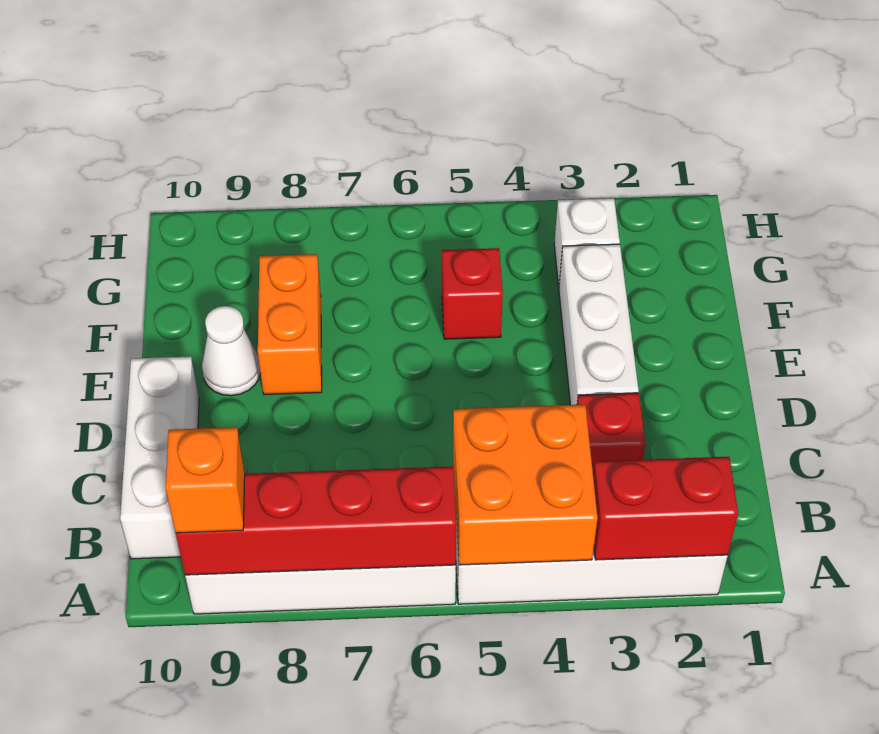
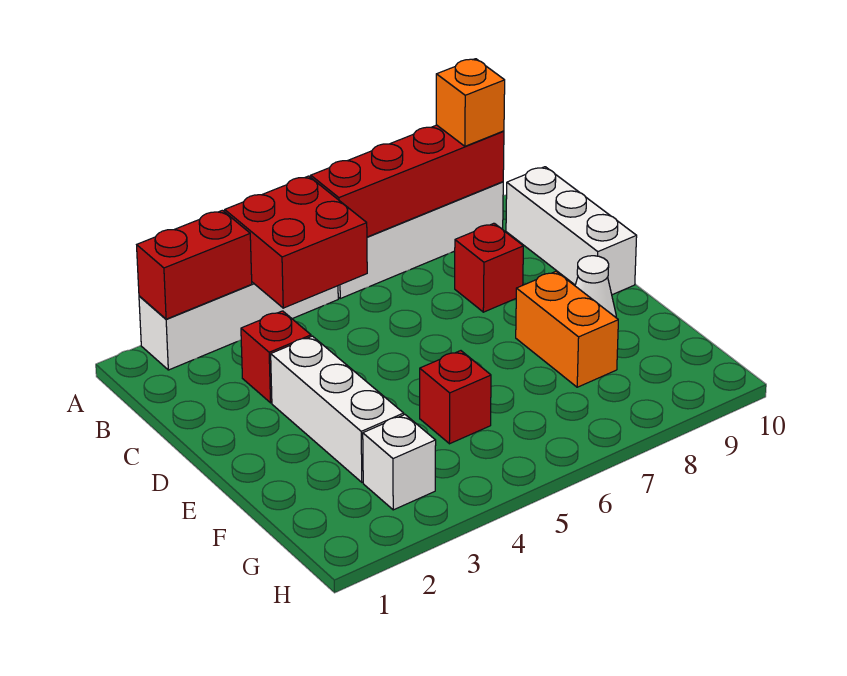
orange 2x2 brick [453,404,598,565] -> red 2x2 brick [225,176,367,308]
none -> red 1x1 brick [454,223,523,312]

